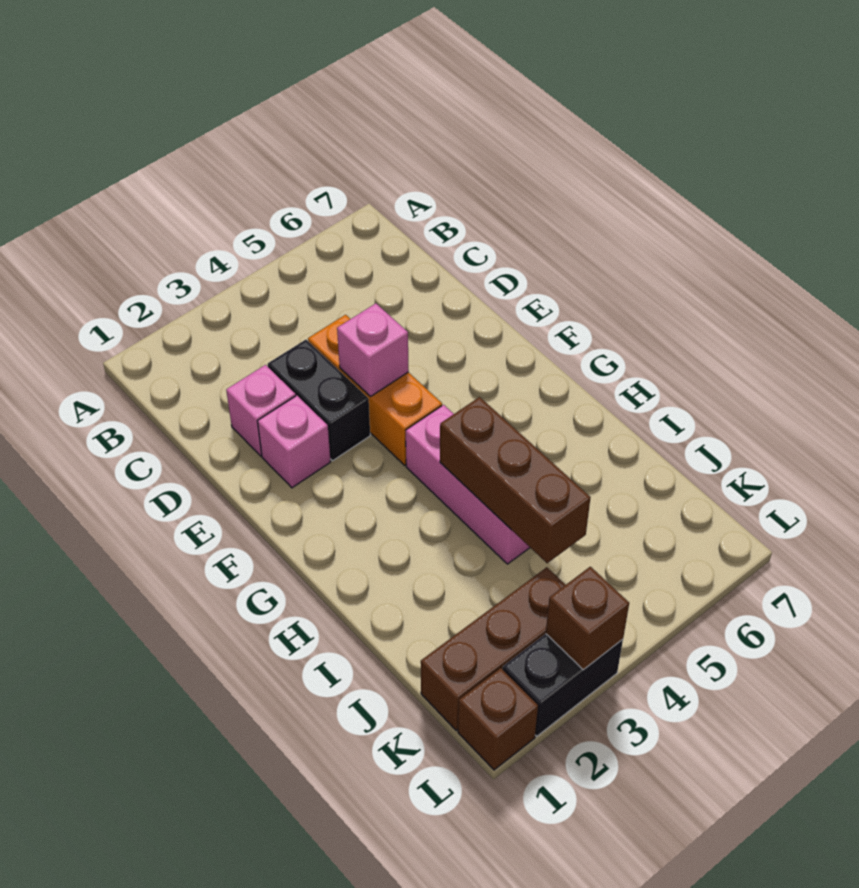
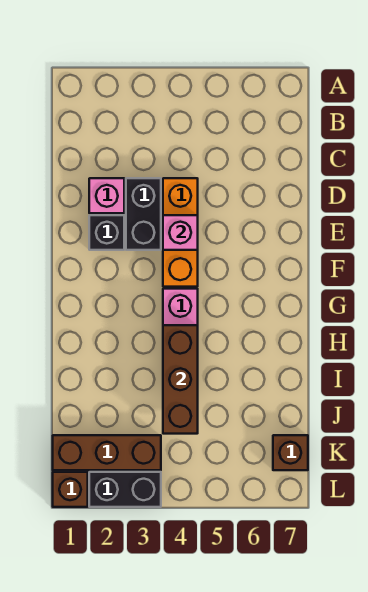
pink 1x1 brick [258,396,331,488] -> black 1x1 brick [89,215,124,250]
brown 1x1 brick [546,567,629,670] -> brown 1x1 brick moved to [273,435,308,470]

